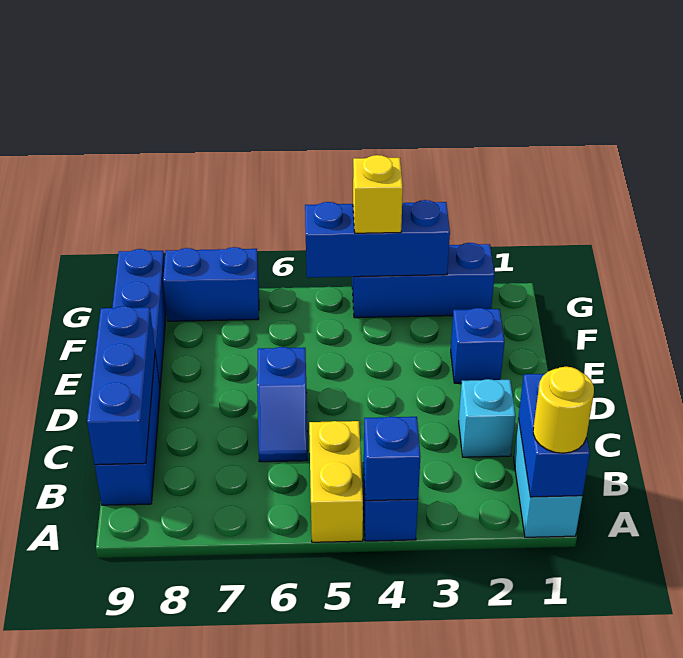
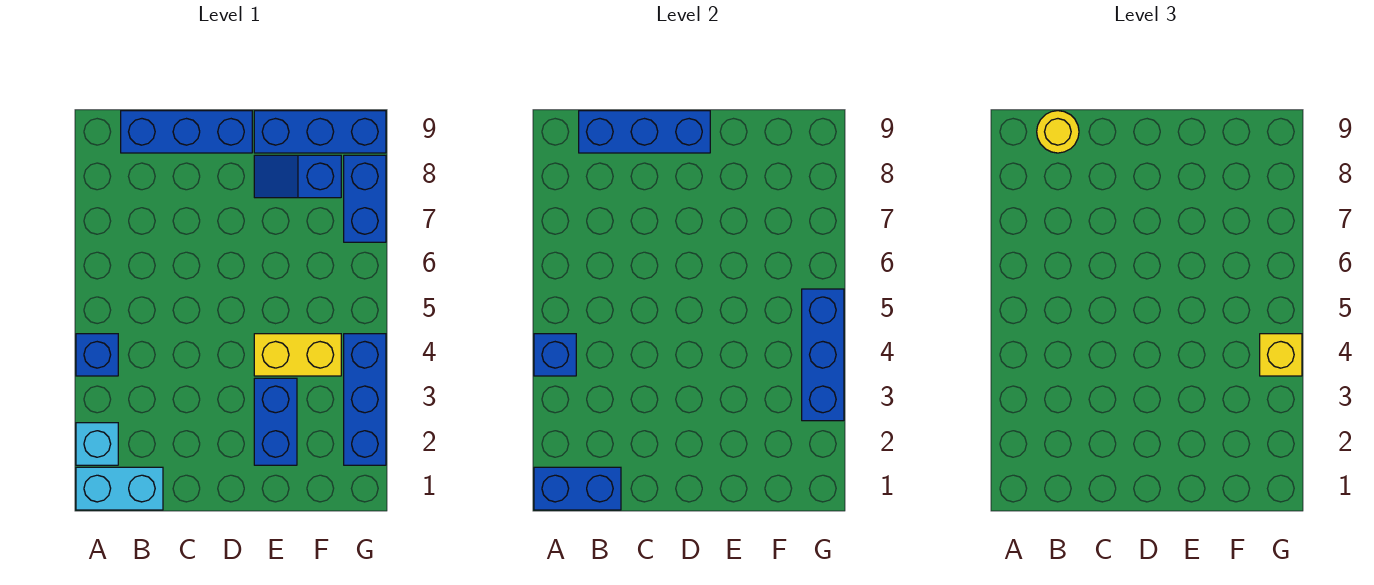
yellow 1x1 round brick [533,367,594,453] -> yellow 1x1 round brick moved to [1037,111,1079,153]
yellow 1x2 brick [309,421,363,542] -> yellow 1x2 brick moved to [254,334,341,376]
cyan 1x1 brick [459,379,516,457] -> cyan 1x1 brick moved to [76,423,118,465]
blue 1x2 slope [257,347,308,462] -> blue 1x2 slope moved to [254,155,341,198]
blue 1x1 brick [451,308,505,383] -> blue 1x2 brick [254,378,297,465]

